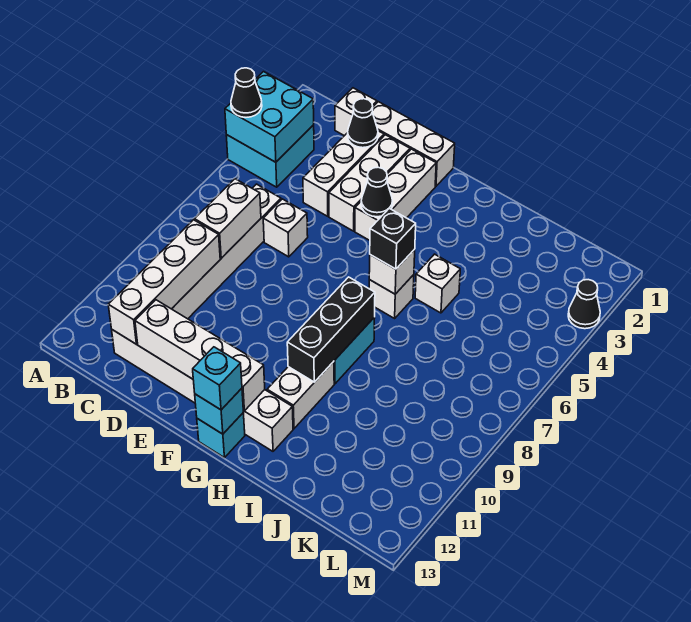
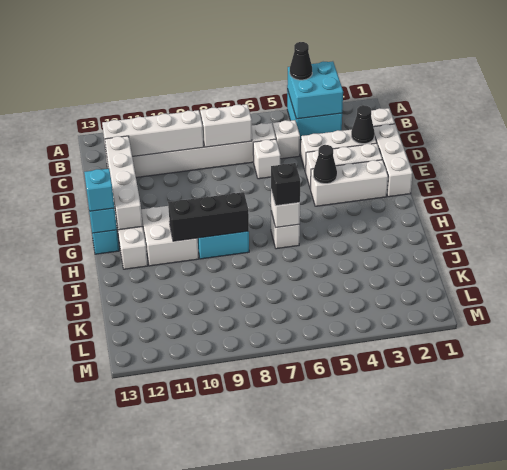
white 1x2 brick [267,362,334,428] -> white 2x2 brick [141,206,199,266]
white 1x1 brick [415,254,460,313] -> white 1x1 brick moved to [273,120,300,159]
black 1x1 cone [568,280,600,329] -> none

